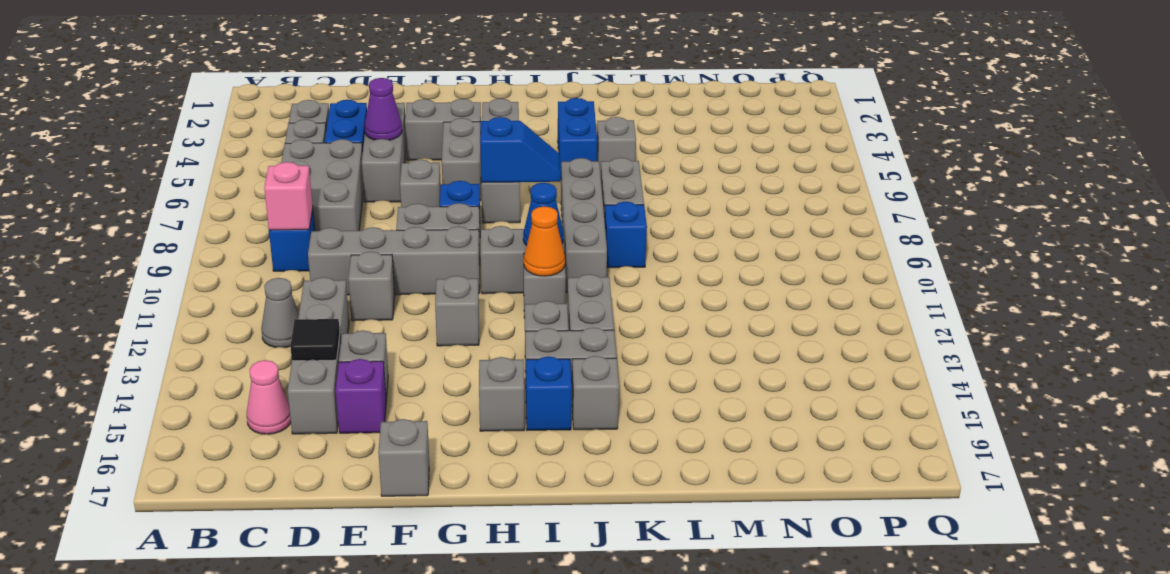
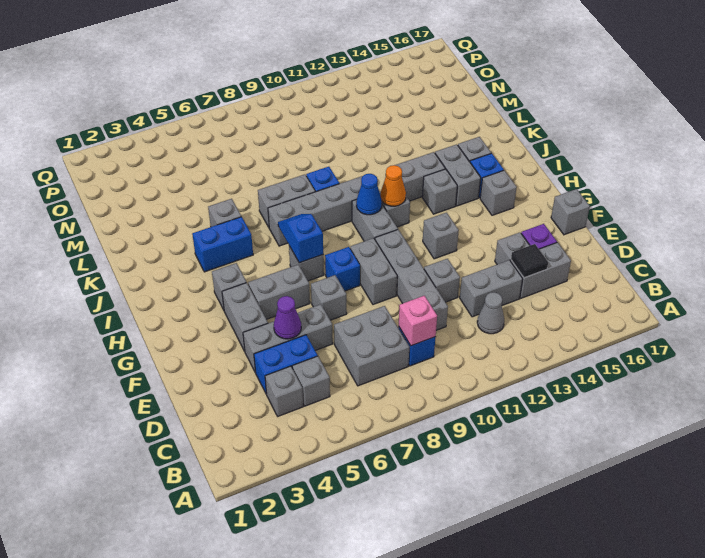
grey 2x3 brick [281,139,364,231] -> grey 2x2 brick [334,306,409,386]
pink 1x1 cone [247,360,291,434] -> none

